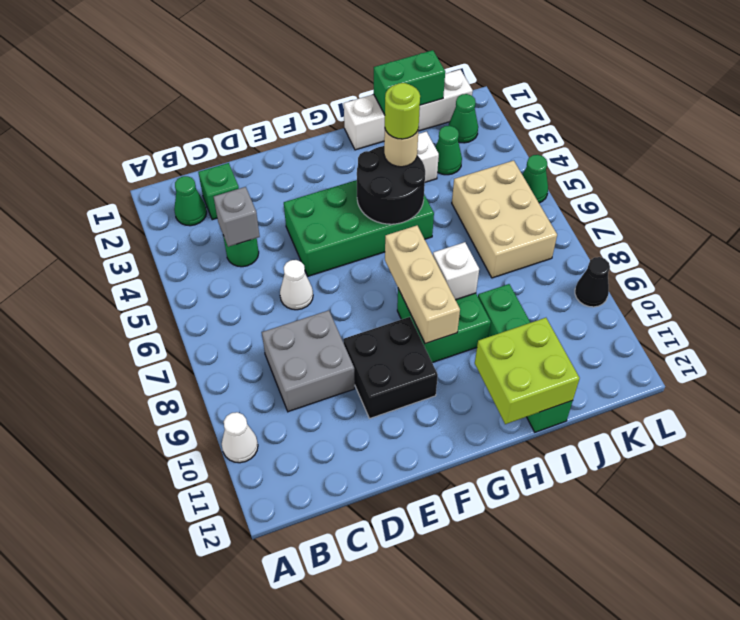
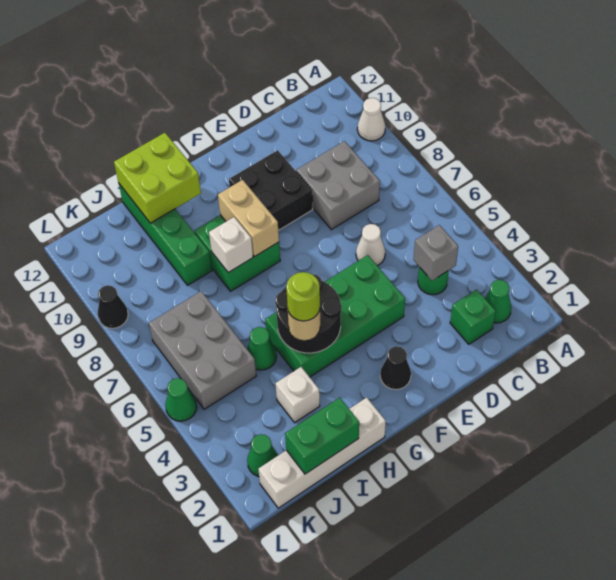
none -> black 1x1 cone [380,346,411,390]
tan 1x3 brick [385,226,460,344] -> tan 1x2 brick [218,180,279,256]
green 1x1 cone [435,126,462,175] -> green 1x1 cone moved to [247,327,277,370]
tan 2x3 brick [452,161,557,278] -> grey 2x3 brick [149,291,256,409]

